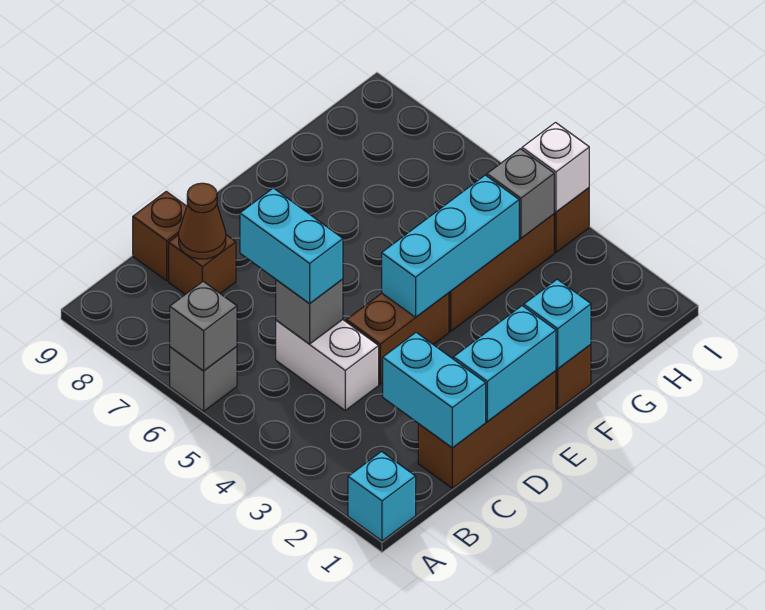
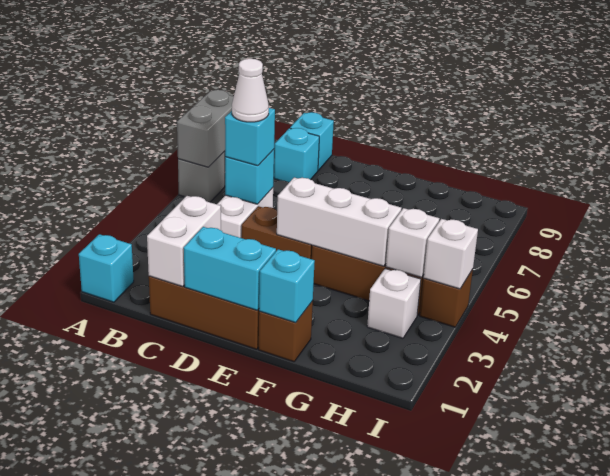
grey 1x1 brick [170,281,237,371] -> grey 1x2 brick [177,90,234,167]
cyan 1x2 brick [383,332,486,448] -> white 1x2 brick [147,196,221,287]
grey 1x1 brick [276,279,343,344] -> cyan 1x1 brick [225,149,274,204]
cyan 1x2 brick [240,188,343,303] -> cyan 1x1 brick [225,108,275,166]
none -> white 1x1 cone [232,59,269,122]
brown 1x1 brick [169,235,236,294] -> cyan 1x1 brick [274,128,319,182]
brown 1x1 cone [179,183,226,259] -> none
brown 1x1 brick [133,191,187,281] -> cyan 1x1 brick [290,112,334,170]
cyan 1x3 brick [382,175,519,317] -> white 1x3 brick [277,178,402,266]
none -> white 1x1 brick [367,268,421,338]
grey 1x1 brick [487,149,554,238] -> white 1x1 brick [386,208,439,278]

